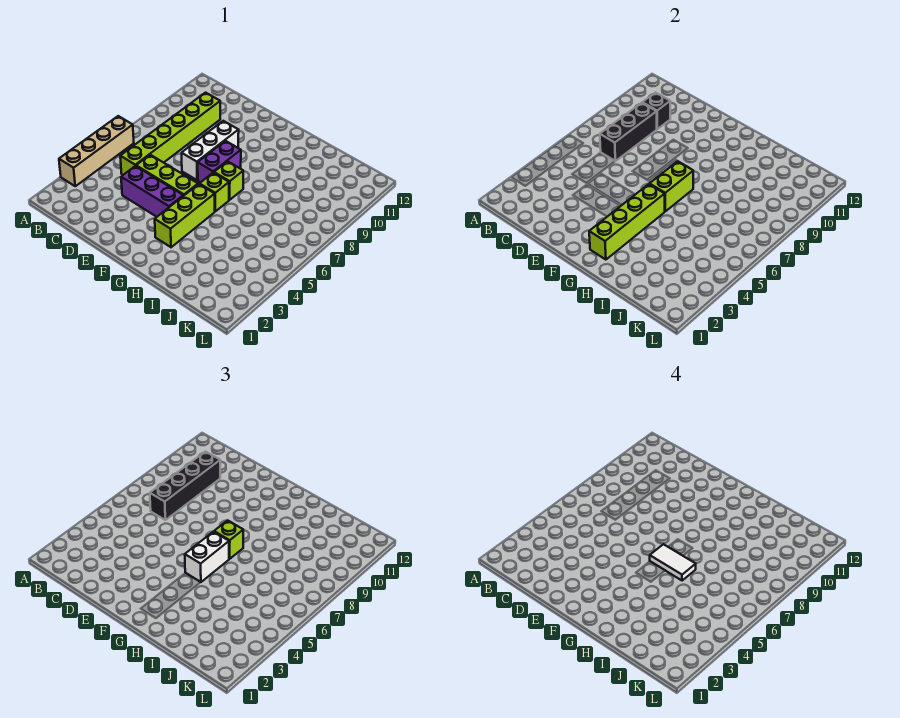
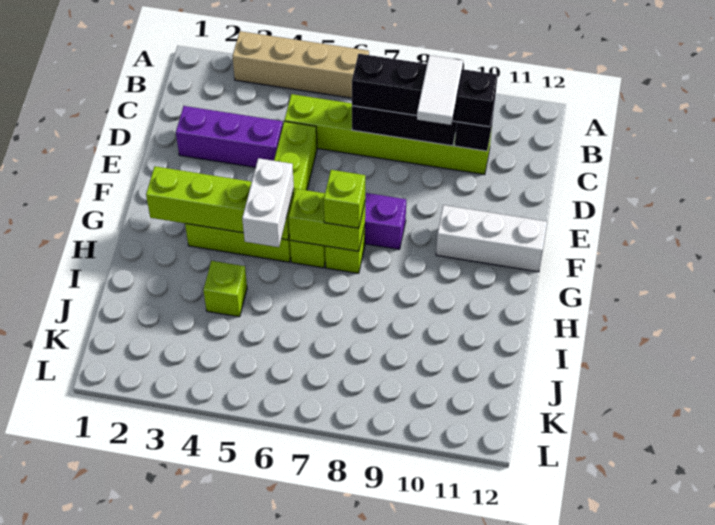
purple 1x3 brick [121,166,183,217] -> purple 1x3 brick turned to [176,106,283,167]
white 1x3 brick [182,121,239,180] -> white 1x3 brick moved to [436,205,547,272]
white 1x2 brick [185,532,229,582] -> white 1x2 brick turned to [242,158,294,247]
white 1x2 tile [650,544,696,581] -> white 1x2 tile moved to [417,55,463,125]
none -> lime 1x1 brick [203,261,247,317]

